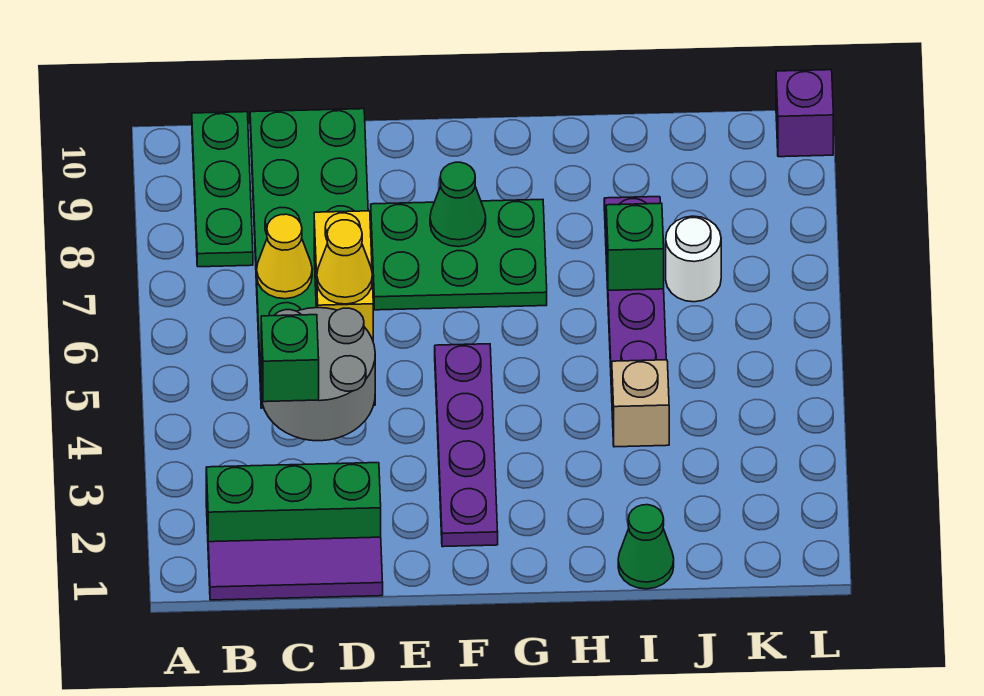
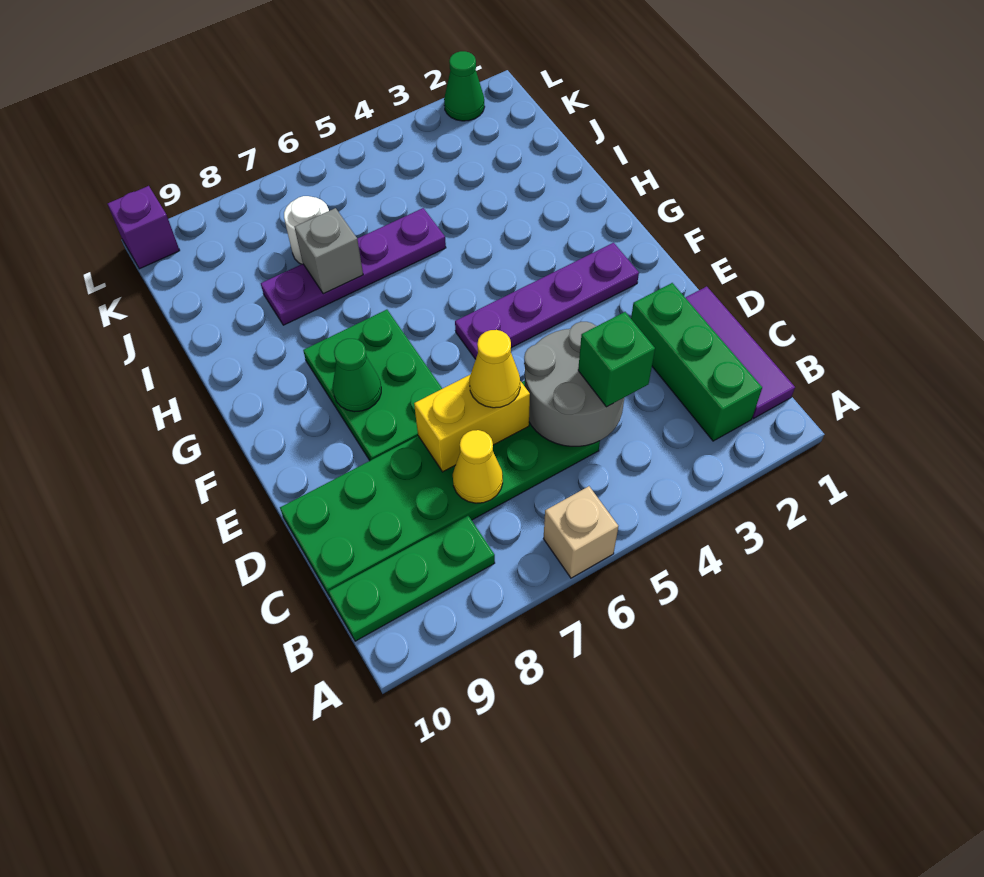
green 1x1 cone [618,505,674,589] -> green 1x1 cone moved to [444,51,485,121]
tan 1x1 brick [612,360,669,447] -> tan 1x1 brick moved to [543,486,618,578]
green 1x1 brick [606,203,664,290] -> grey 1x1 brick [295,208,363,294]

